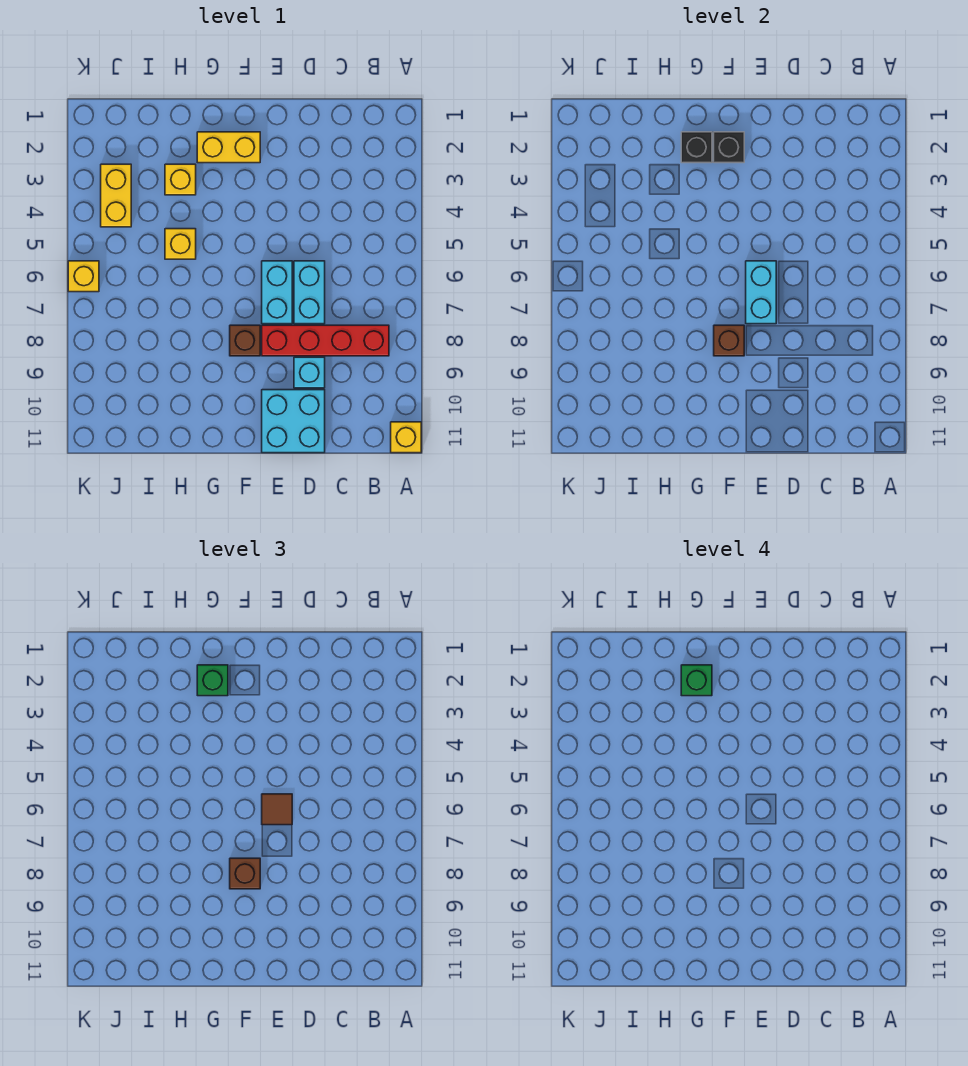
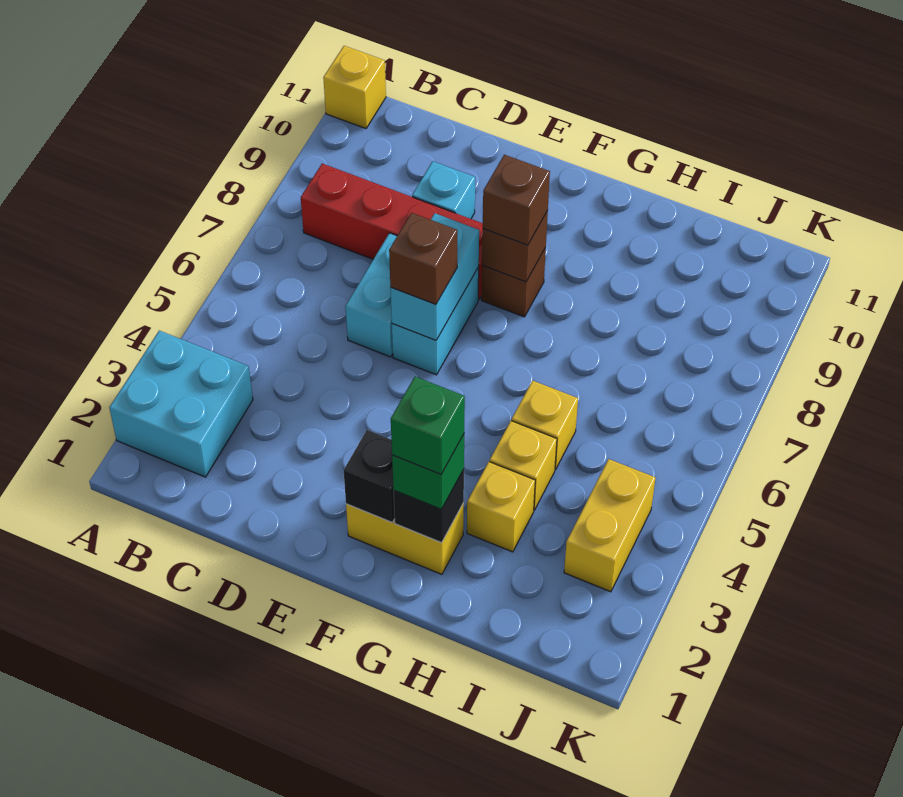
cyan 2x2 brick [262,390,325,453] -> cyan 2x2 brick moved to [109,331,253,477]
brown 1x1 tile [262,794,292,825] -> brown 1x1 brick [389,213,457,305]
yellow 1x1 brick [68,261,99,292] -> yellow 1x1 brick moved to [489,421,557,510]

